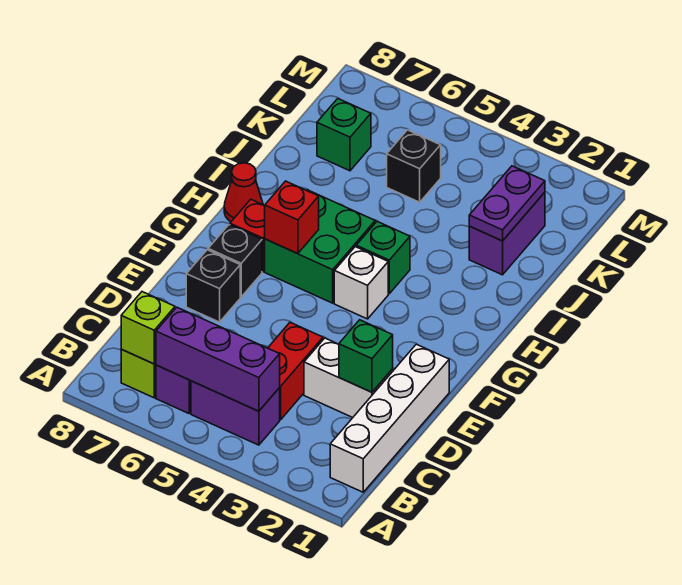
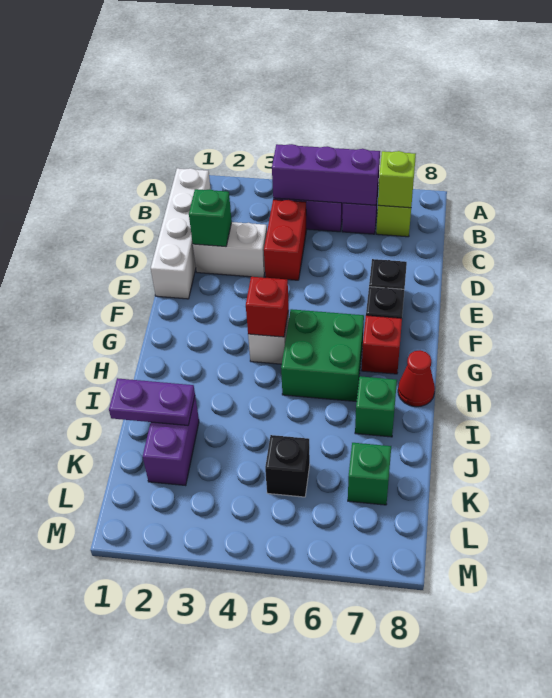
red 1x1 brick [265,181,319,254] -> red 1x1 brick moved to [246,277,289,337]
green 1x1 brick [356,222,410,294] -> green 1x1 brick moved to [355,376,397,437]
purple 1x2 plate [469,166,545,241] -> purple 1x2 plate turned to [109,378,195,425]

